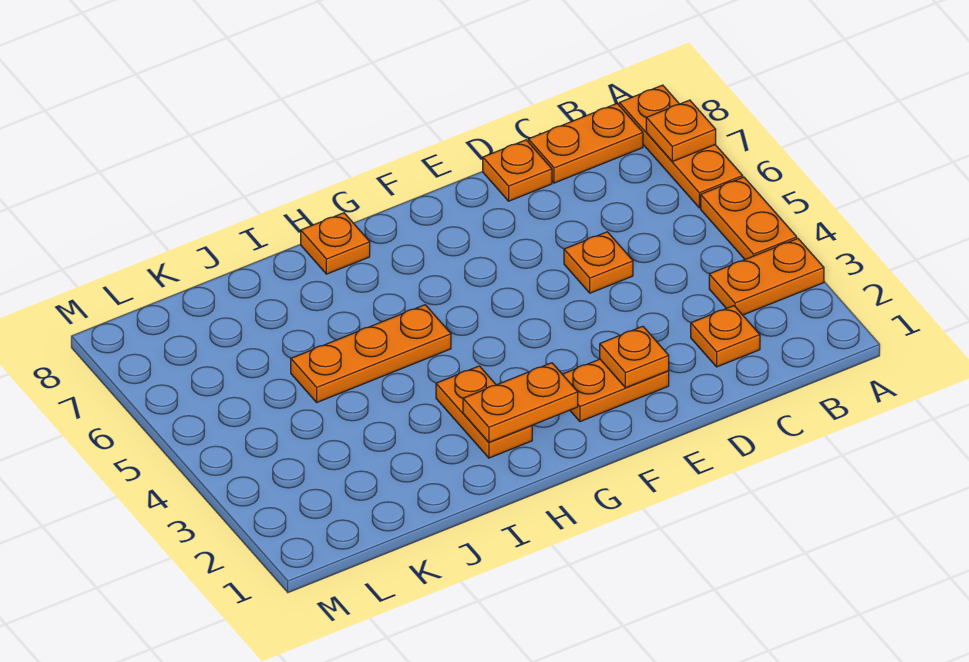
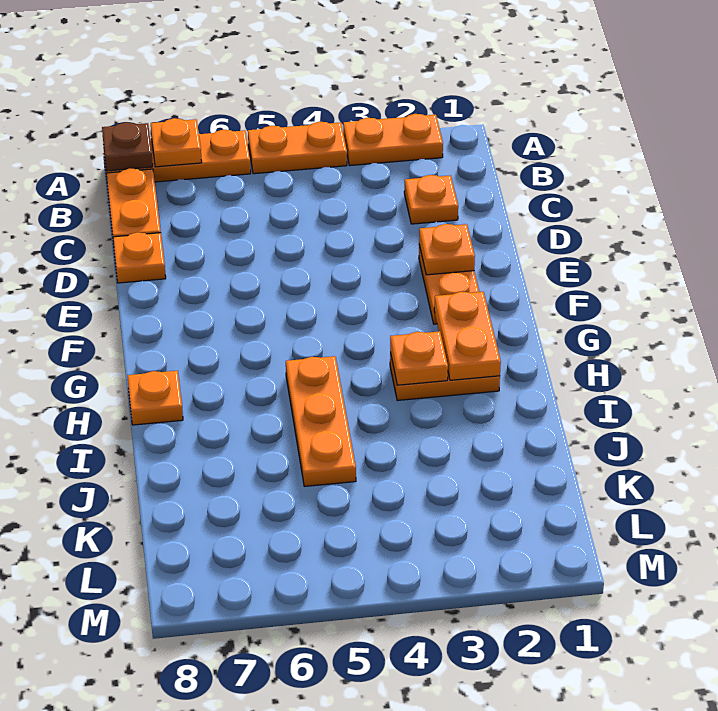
orange 1x2 plate [709,239,824,315] -> orange 1x2 plate turned to [343,114,443,165]
none -> brown 1x1 plate [102,122,153,171]
orange 1x1 plate [564,232,633,293] -> orange 1x1 plate moved to [390,331,448,385]

